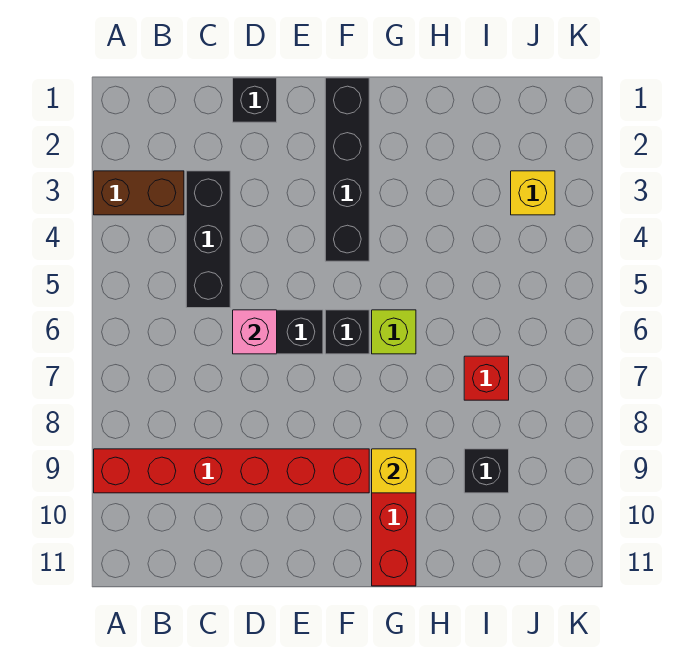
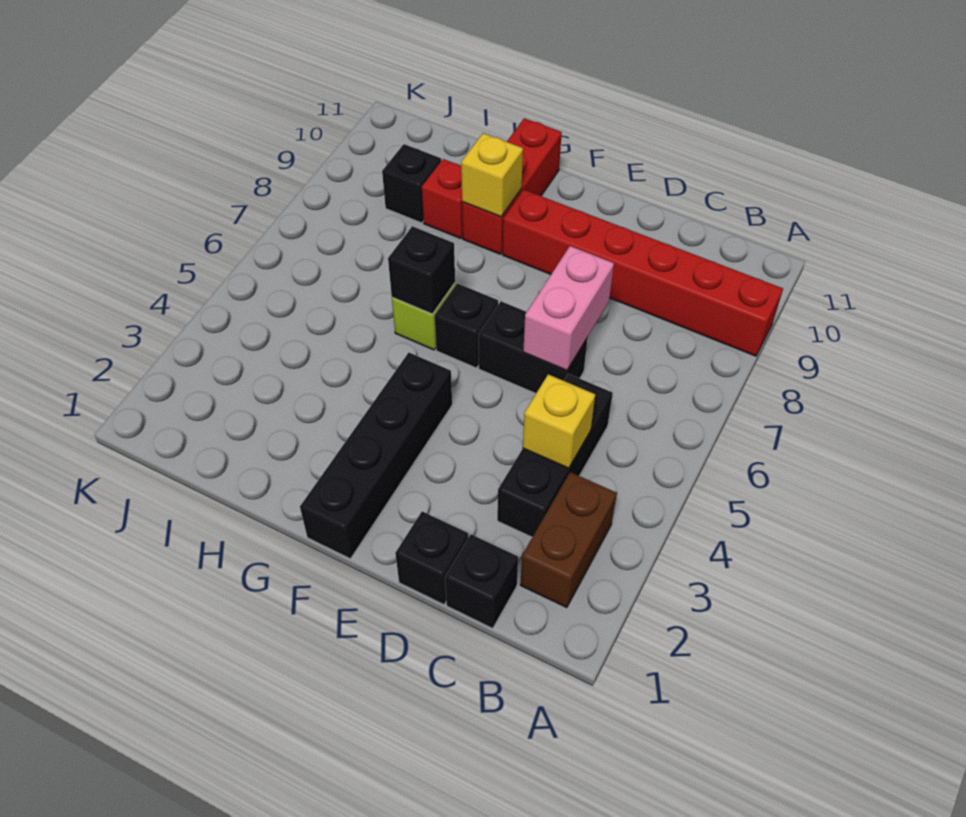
brown 1x2 brick [94,171,184,215] -> brown 1x2 brick turned to [520,472,617,608]
none -> black 1x1 brick [445,534,518,628]
pink 1x1 brick [233,310,277,354] -> pink 1x2 brick [523,246,614,371]
none -> black 1x1 brick [388,226,455,314]
red 1x1 brick [464,356,509,400] -> red 1x1 brick moved to [422,159,463,239]
yellow 1x1 brick [511,171,555,215] -> yellow 1x1 brick moved to [523,374,595,468]

